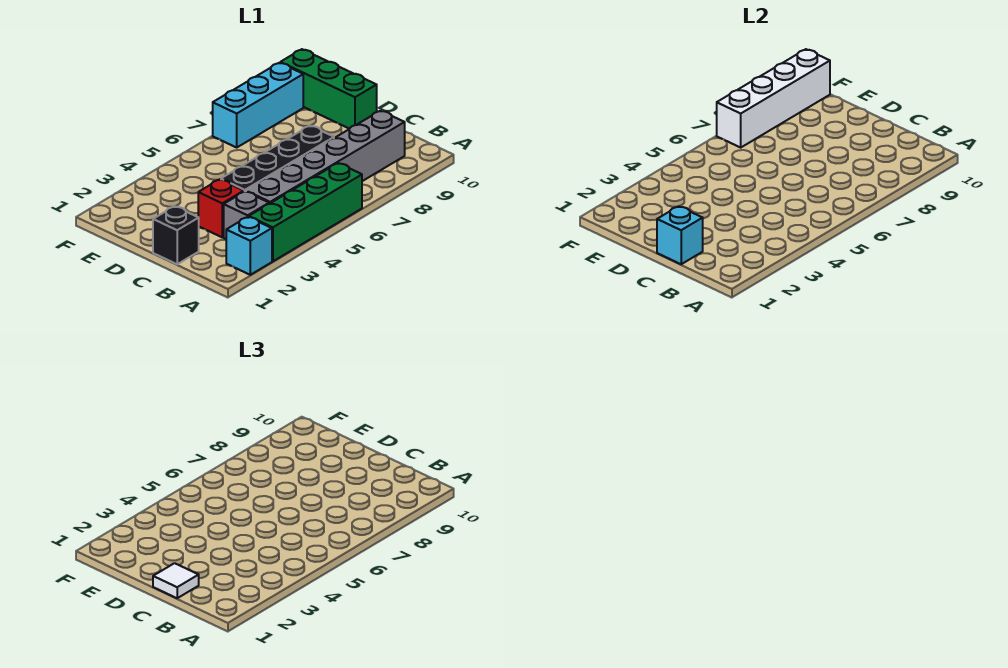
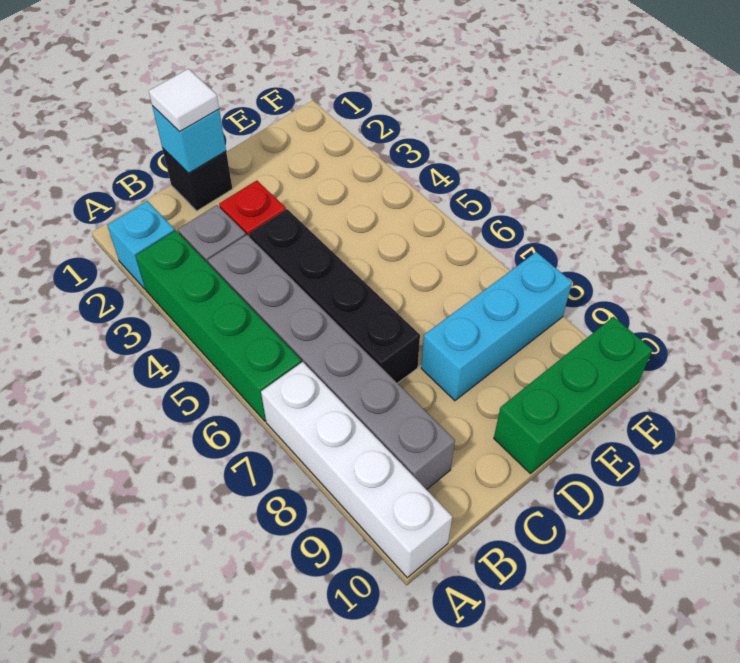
cyan 1x3 brick [213,63,303,147] -> cyan 1x3 brick turned to [421,252,572,401]
white 1x4 brick [717,49,830,147] -> white 1x4 brick moved to [261,362,452,578]

